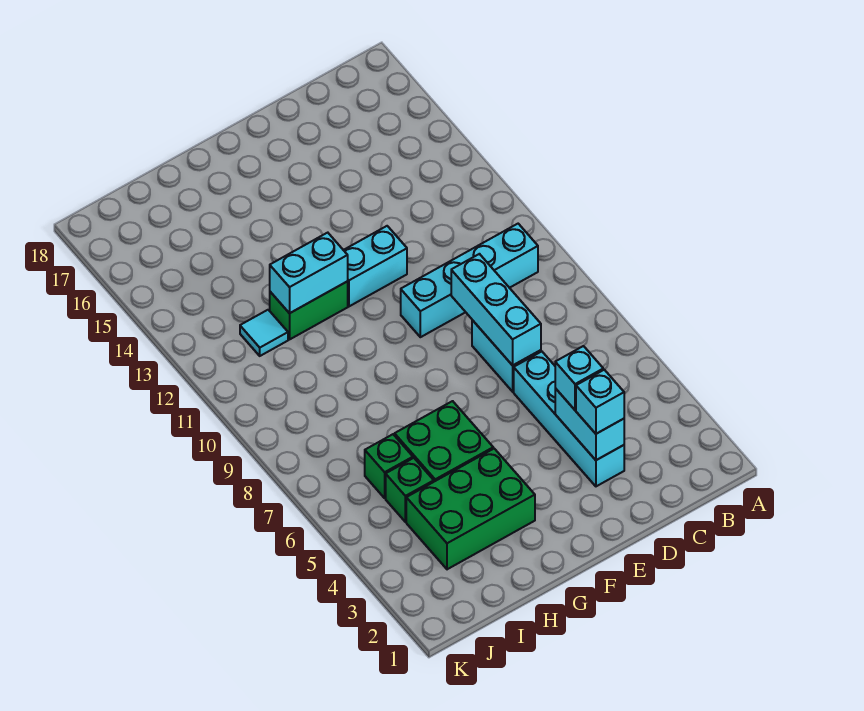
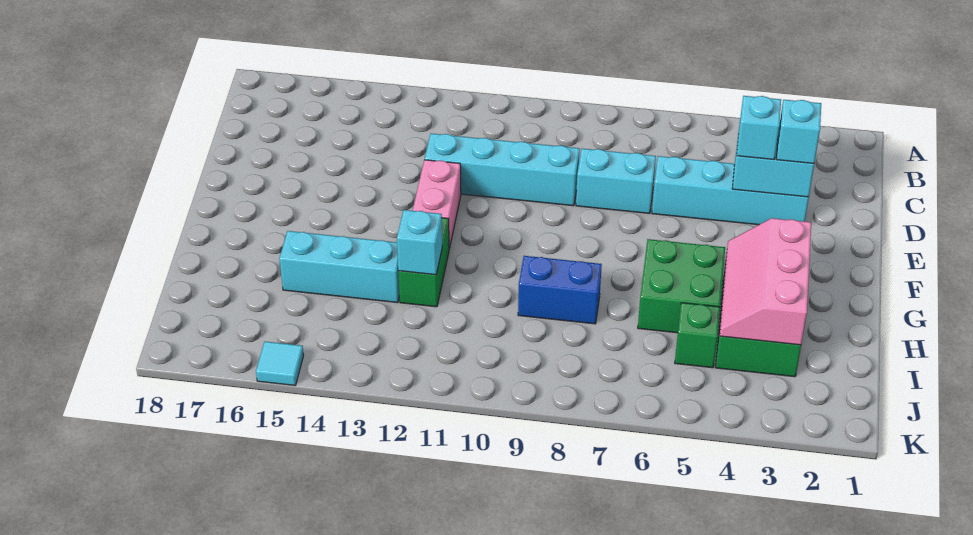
cyan 1x4 brick [401,224,538,337] -> cyan 1x4 brick turned to [425,133,580,206]
cyan 1x3 brick [451,254,541,365] -> cyan 1x3 brick moved to [279,231,400,303]
cyan 1x2 brick [344,226,407,306] -> pink 1x2 brick [412,160,461,248]
none -> pink 2x3 slope [720,218,811,345]
cyan 1x2 brick [270,233,348,313] -> cyan 1x1 brick [397,210,442,275]
none -> blue 1x2 brick [518,256,602,324]
green 1x1 brick [365,434,413,498] -> none
cyan 1x1 tile [240,310,288,356] -> cyan 1x1 tile moved to [256,342,304,385]

